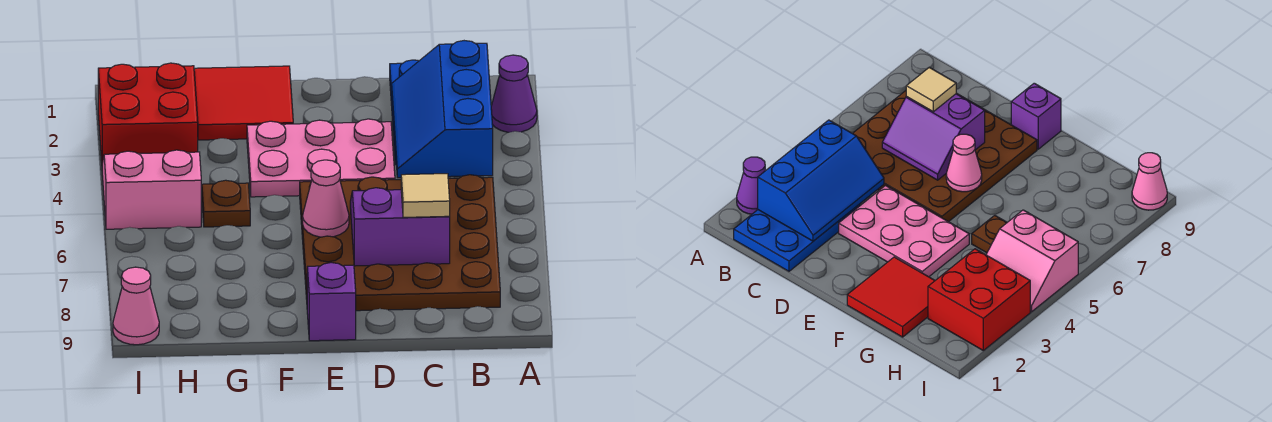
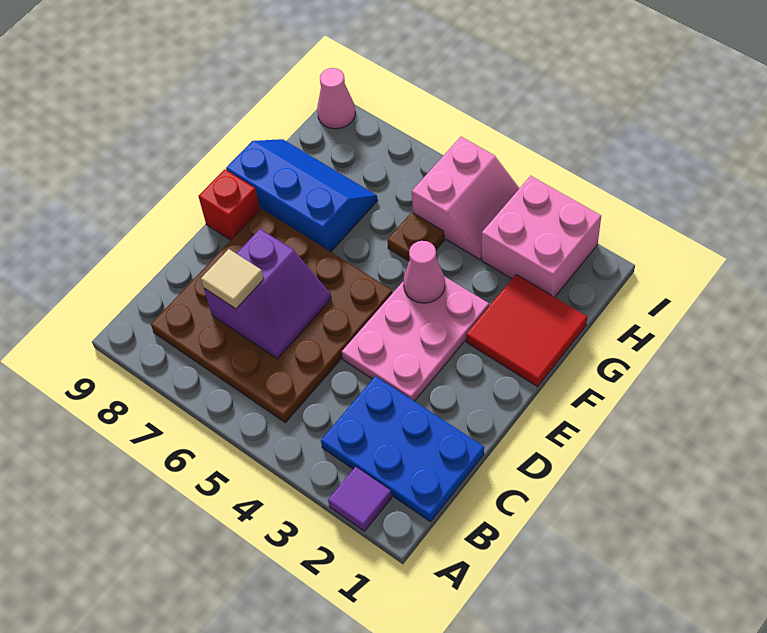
purple 1x1 cone [491,55,537,132] -> purple 1x1 tile [328,467,392,531]
blue 2x3 slope [392,41,493,178] -> blue 2x3 slope moved to [226,139,378,252]
pink 1x1 cone [303,160,349,237] -> pink 1x1 cone moved to [403,241,445,303]
purple 1x1 brick [307,263,356,341] -> red 1x1 brick [198,169,260,240]
red 2x2 brick [98,63,198,163] -> pink 2x2 brick [482,176,601,297]

